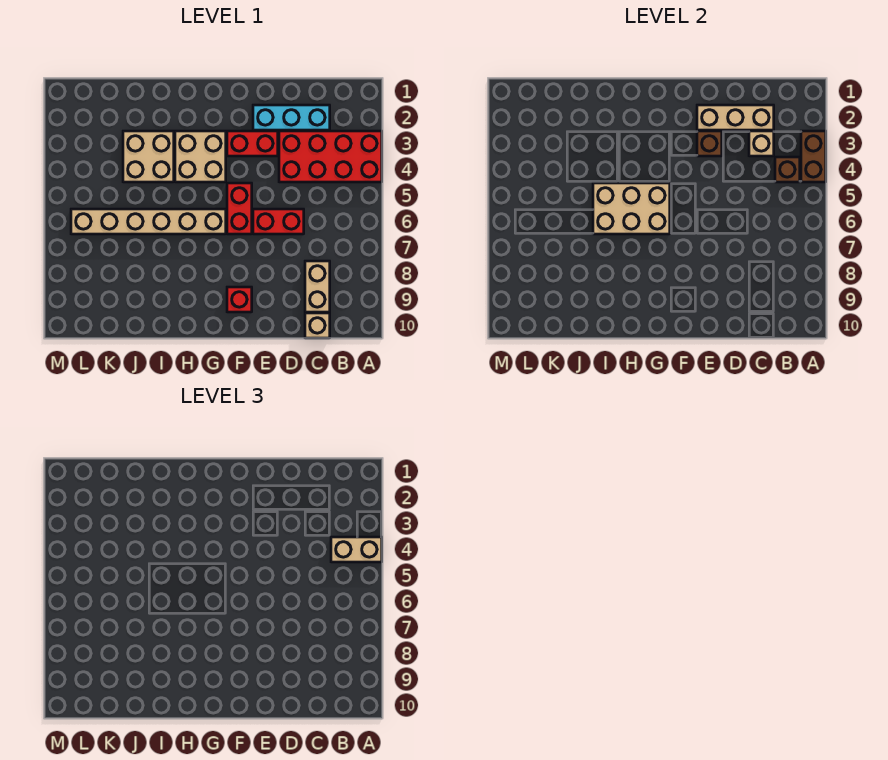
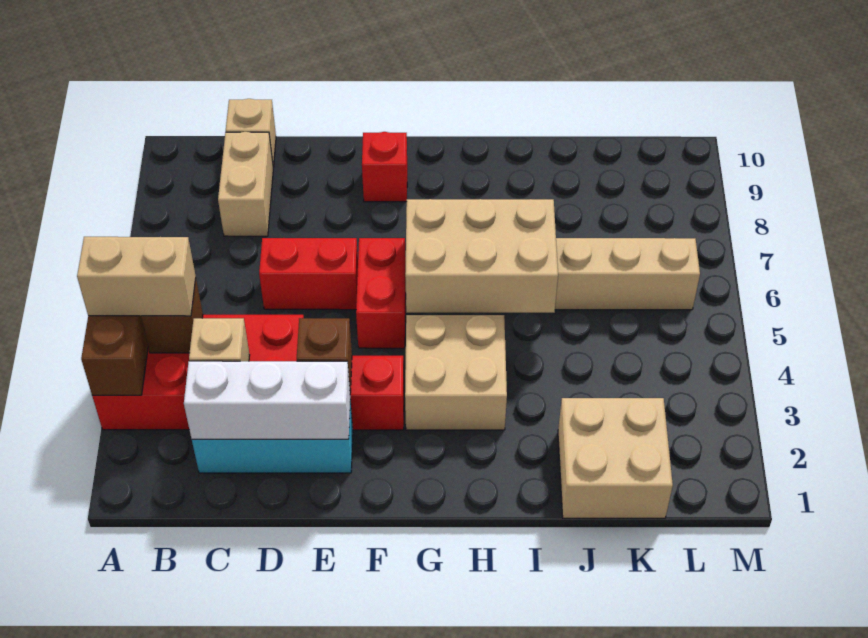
tan 1x3 brick [697,105,774,130] -> white 1x3 brick [184,361,350,439]
tan 2x2 brick [123,131,174,182] -> tan 2x2 brick moved to [558,398,673,518]

